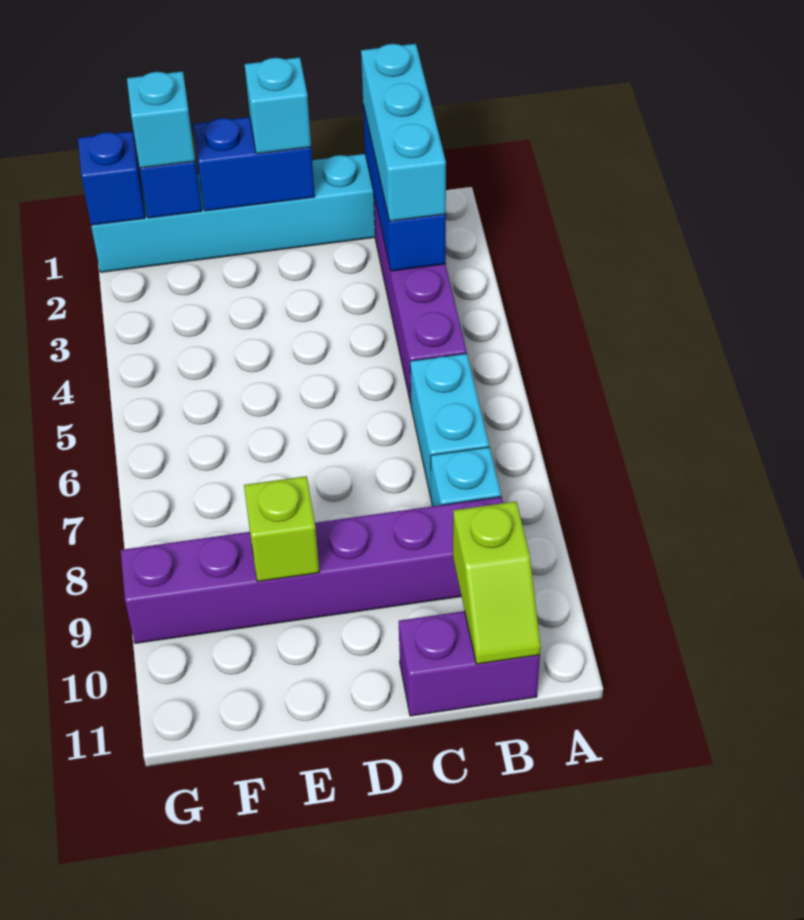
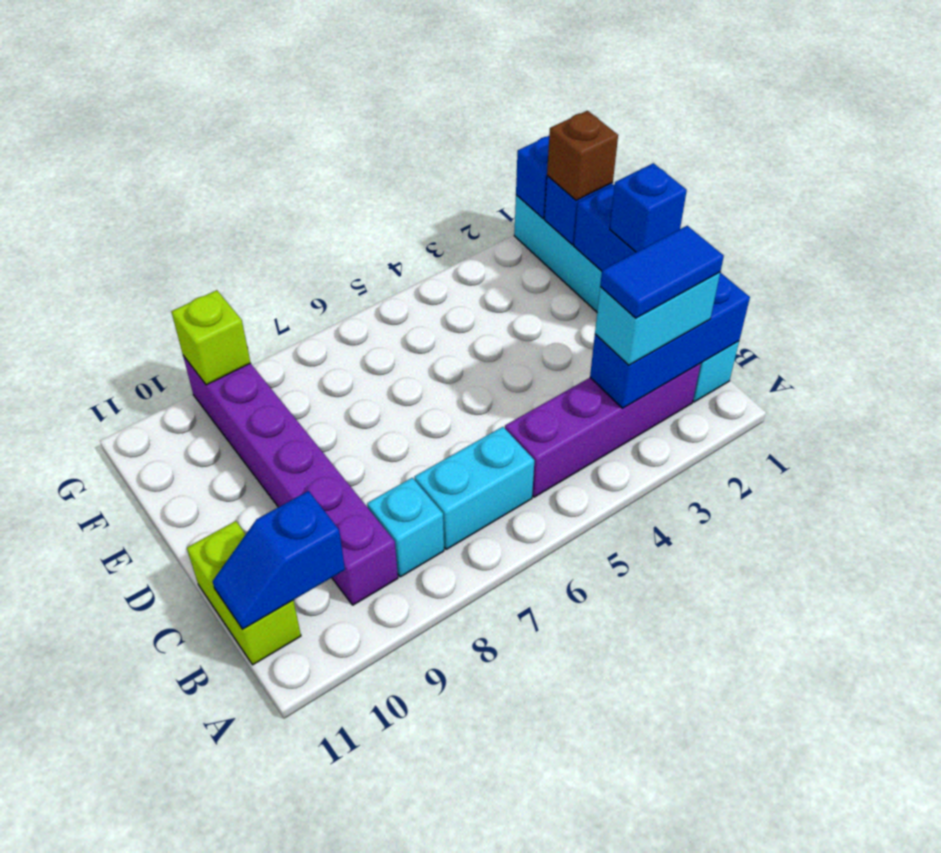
cyan 1x3 brick [361,44,446,221] -> cyan 1x2 brick [595,272,720,365]
none -> blue 1x2 tile [600,226,724,318]
lime 1x2 slope [453,502,541,664] -> blue 1x2 slope [213,491,345,629]
purple 1x2 brick [399,611,540,716] -> lime 1x2 brick [187,521,301,665]
cyan 1x1 brick [245,57,311,154] -> blue 1x1 brick [610,163,687,252]
lime 1x1 brick [244,476,319,582] -> lime 1x1 brick moved to [171,290,250,385]
cyan 1x1 brick [127,71,195,168] -> brown 1x1 brick [547,111,618,200]

